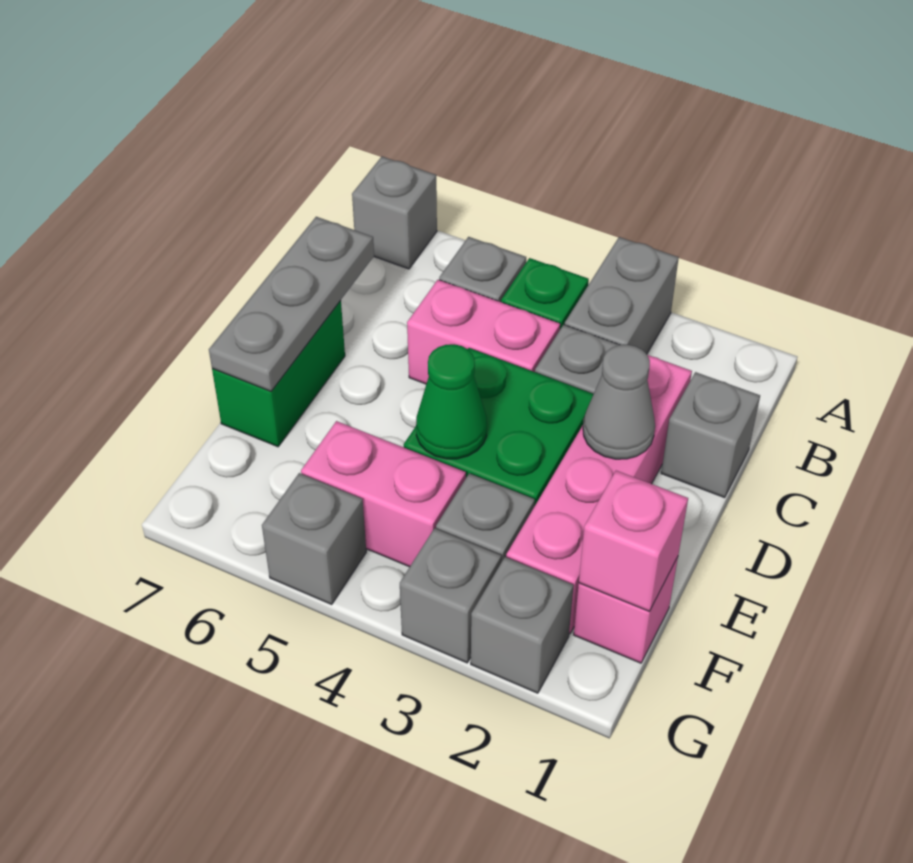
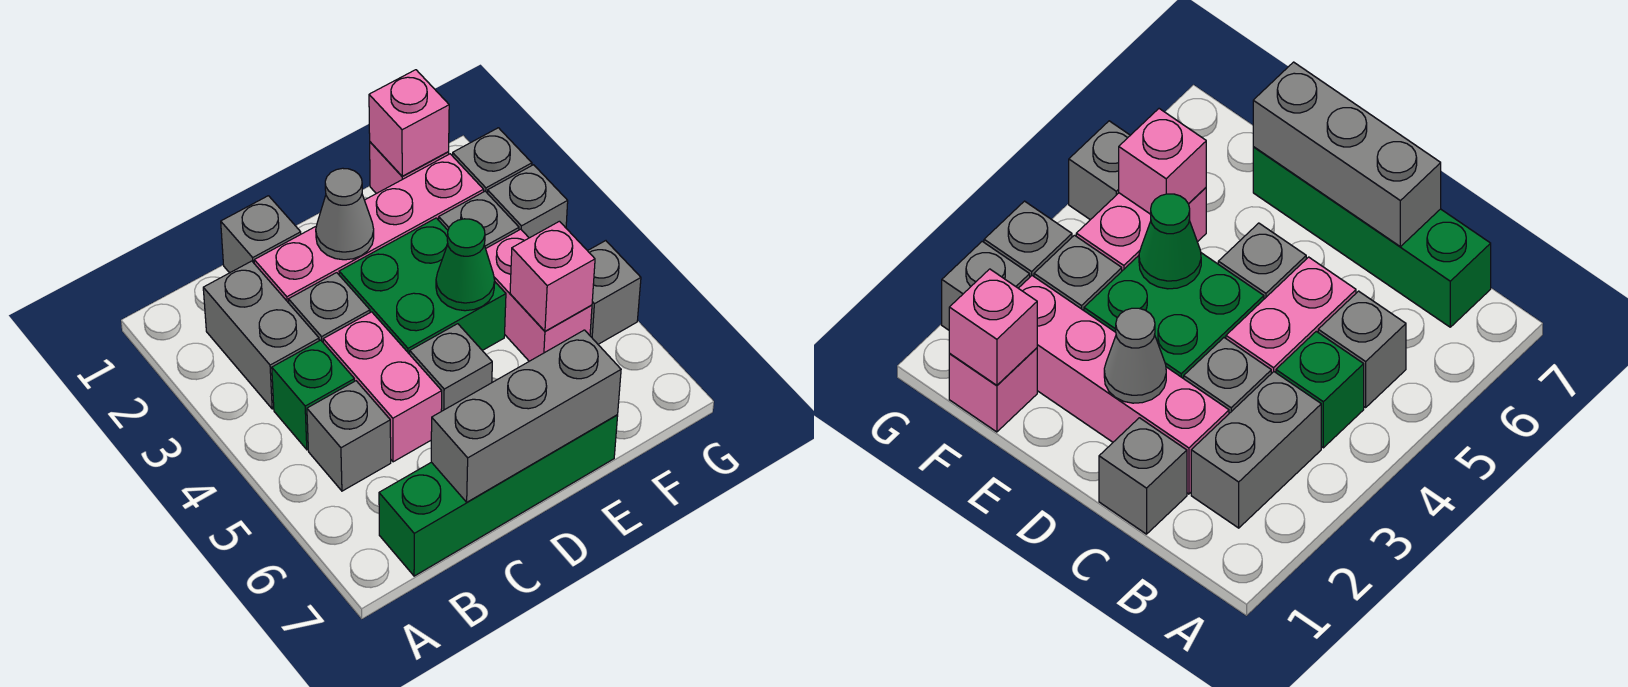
grey 1x2 brick [565,237,679,354] -> grey 1x2 brick turned to [203,261,319,409]
grey 1x1 brick [352,157,437,269] -> grey 1x1 brick moved to [410,324,492,411]
grey 1x3 plate [209,217,374,391] -> grey 1x3 brick [431,330,621,502]
green 1x2 brick [212,300,345,447] -> green 1x4 brick [379,415,618,576]
none -> pink 1x1 brick [510,221,595,331]

